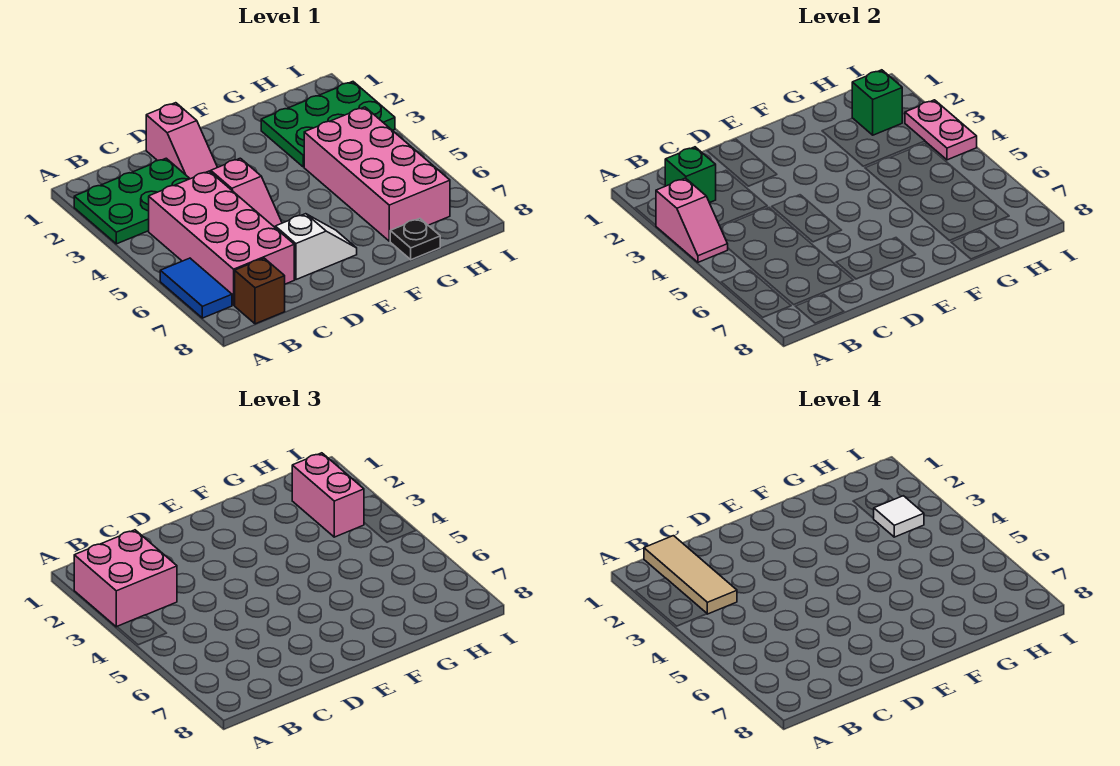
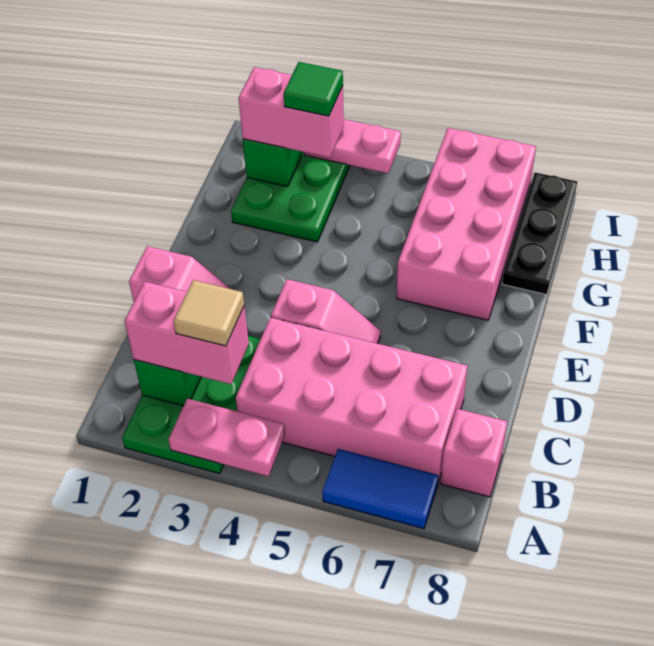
pink 2x2 brick [74,530,177,627] -> pink 1x2 brick [124,282,249,384]
pink 1x2 slope [656,178,728,262] -> pink 1x2 plate [169,399,285,476]
tan 1x3 tile [644,536,737,614] -> tan 1x1 tile [174,280,244,346]
brown 1x1 brick [235,258,285,324] -> pink 1x1 brick [441,409,507,497]
white 1x2 slope [275,214,357,280] -> none
pink 2x4 brick [304,107,450,241] -> pink 2x4 brick turned to [397,128,536,320]
black 1x1 plate [390,218,440,260] -> black 1x3 plate [502,173,577,295]
white 1x1 tile [873,496,924,537] -> green 1x1 tile [284,62,343,116]

